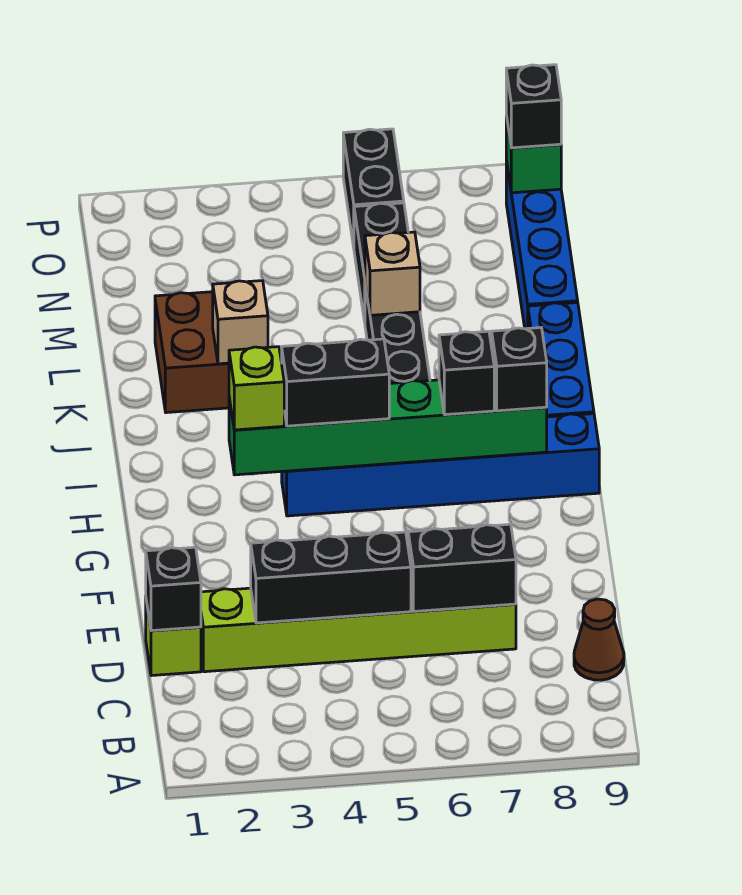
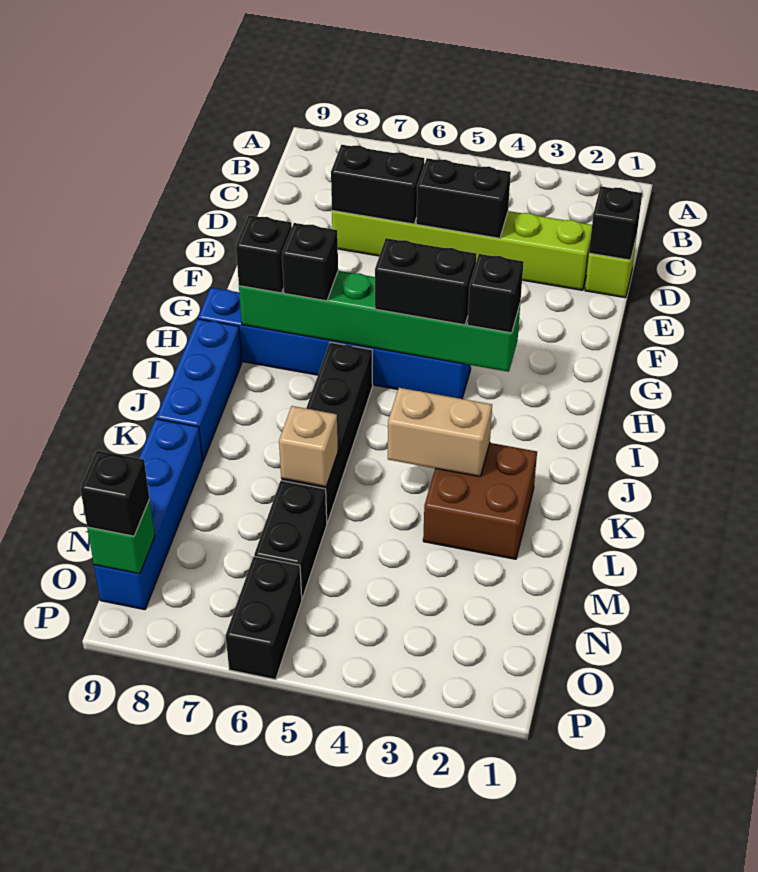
brown 1x1 cone [574,599,624,680] -> none
black 1x3 brick [251,532,411,623] -> black 1x2 brick [416,158,511,238]
lime 1x1 brick [229,347,284,430] -> black 1x1 brick [467,254,523,333]
tan 1x1 brick [213,281,268,364] -> tan 1x2 brick [388,388,492,477]

